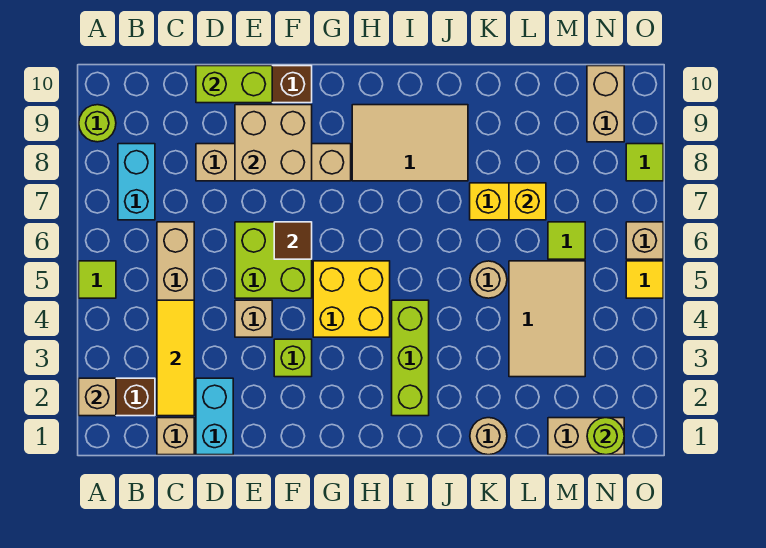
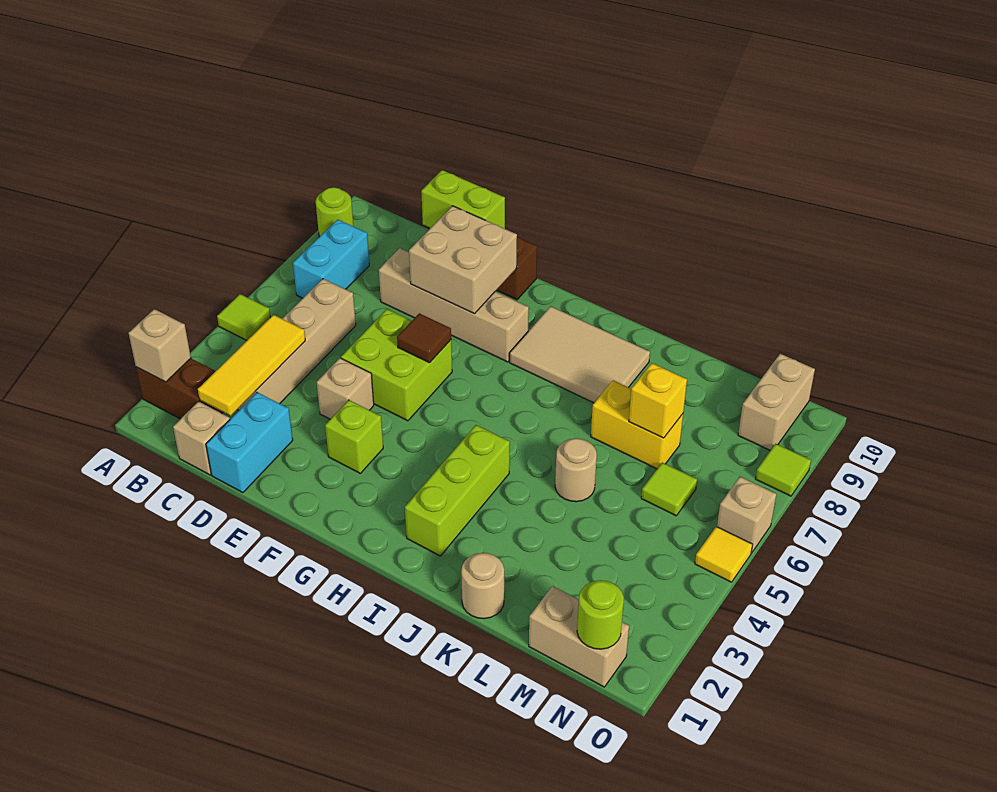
yellow 2x2 brick [313,261,390,337] -> none
tan 2x3 tile [509,261,585,377] -> none

